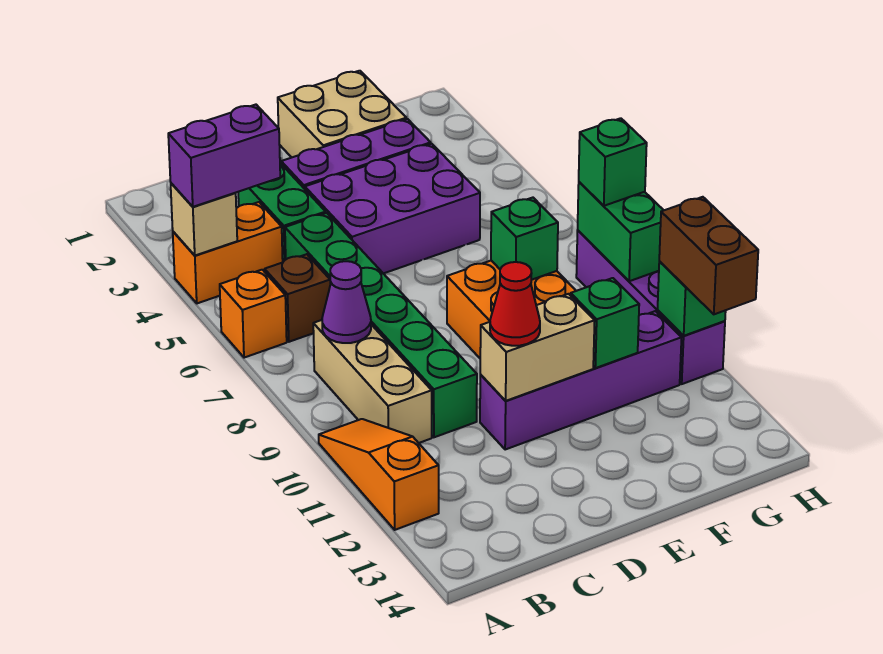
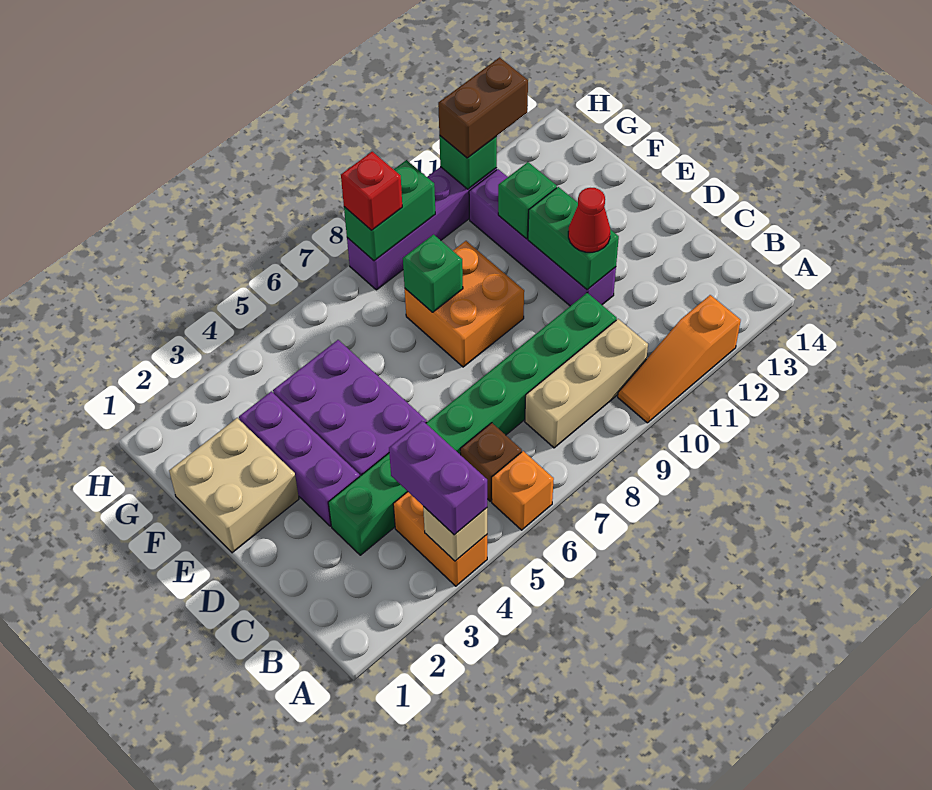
purple 1x1 cone [322,261,371,343] -> none
tan 1x2 brick [480,294,595,401] -> green 1x2 brick [528,187,619,290]
green 1x1 brick [579,118,647,206] -> red 1x1 brick [341,152,402,230]

